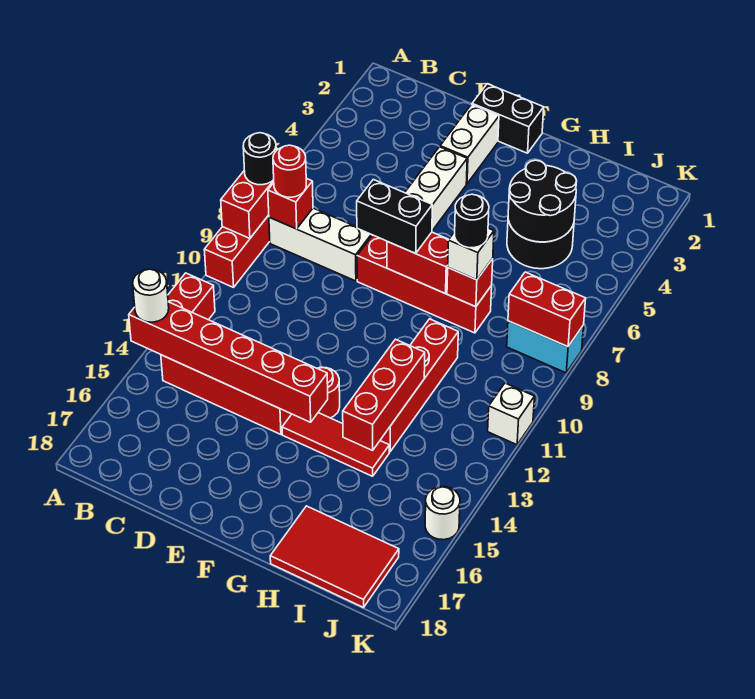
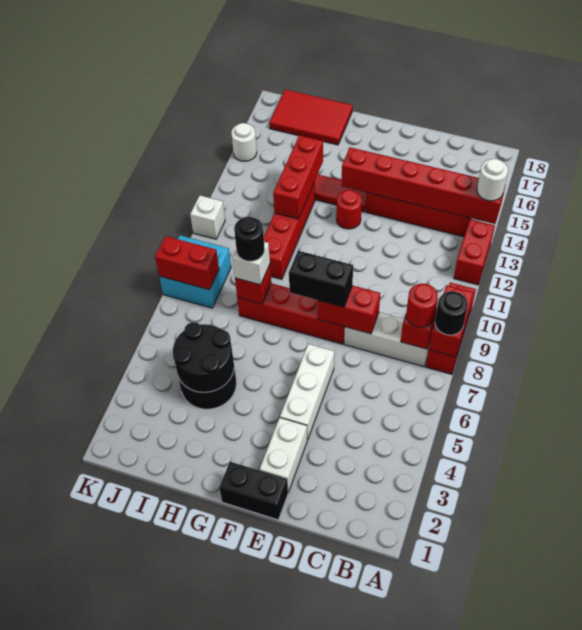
red 1x2 brick [387,232,449,293] -> red 1x2 brick moved to [317,285,380,334]
cyan 1x2 brick [507,321,584,373] -> cyan 2x2 brick [159,235,231,308]

